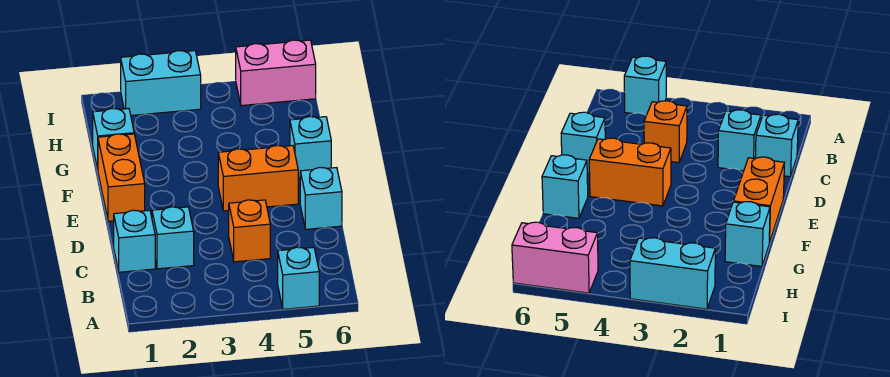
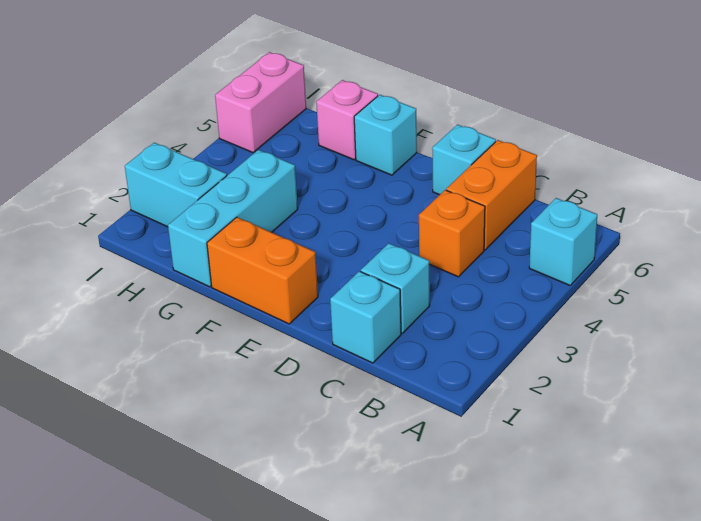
orange 1x2 brick [218,146,298,211] -> orange 1x2 brick moved to [446,140,537,250]
cyan 1x1 brick [93,109,134,169] -> cyan 1x3 brick [168,150,298,287]
none -> pink 1x1 brick [316,80,378,160]
cyan 1x2 brick [121,51,201,116] -> cyan 1x2 brick turned to [125,143,227,227]

